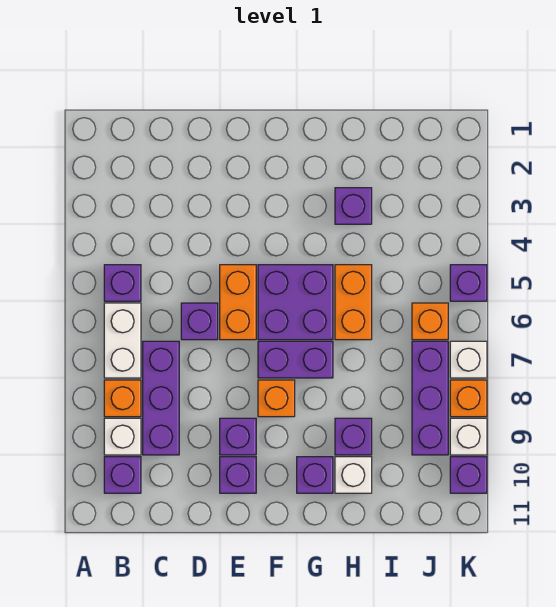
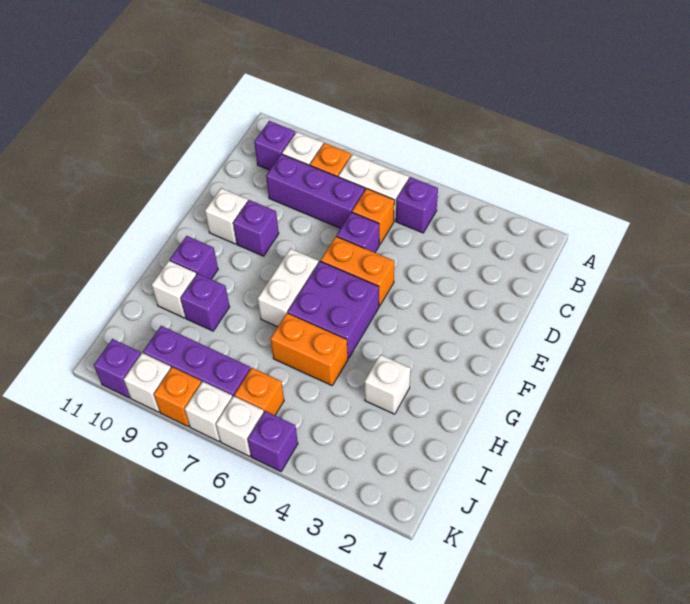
purple 1x1 brick [220,457,256,493] -> white 1x1 brick [205,188,248,244]
purple 1x2 brick [258,341,333,378] -> white 1x2 brick [257,249,319,327]
orange 1x1 brick [258,380,295,417] -> orange 1x1 brick moved to [352,189,394,245]
purple 1x1 brick [335,188,372,224] -> white 1x1 brick [365,355,411,414]
none -> white 1x1 brick [216,396,264,456]

